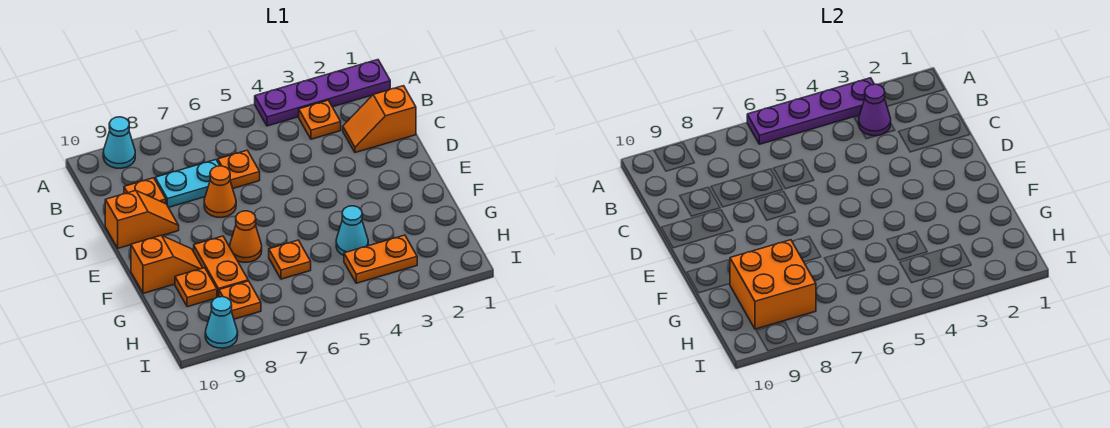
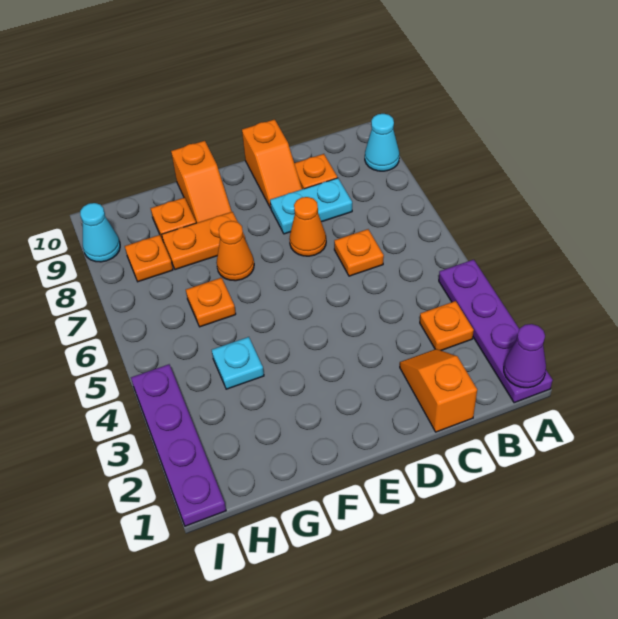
purple 1x4 plate [747,78,874,144] -> purple 1x4 plate moved to [131,364,226,526]
purple 1x1 cone [859,84,891,136] -> purple 1x1 cone moved to [504,324,546,388]
cyan 1x2 plate [155,160,220,207] -> cyan 1x2 plate turned to [270,178,352,234]
cyan 1x1 cone [336,206,368,256] -> cyan 1x1 plate [212,337,264,389]
orange 2x2 brick [730,240,816,329] -> none
orange 1x2 plate [344,235,417,283] -> none

